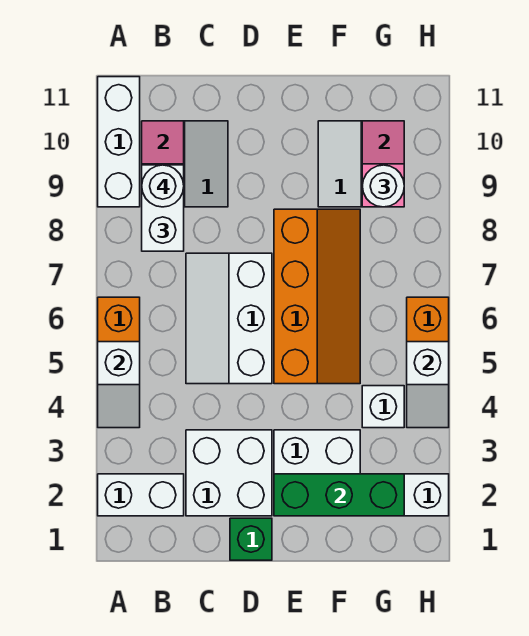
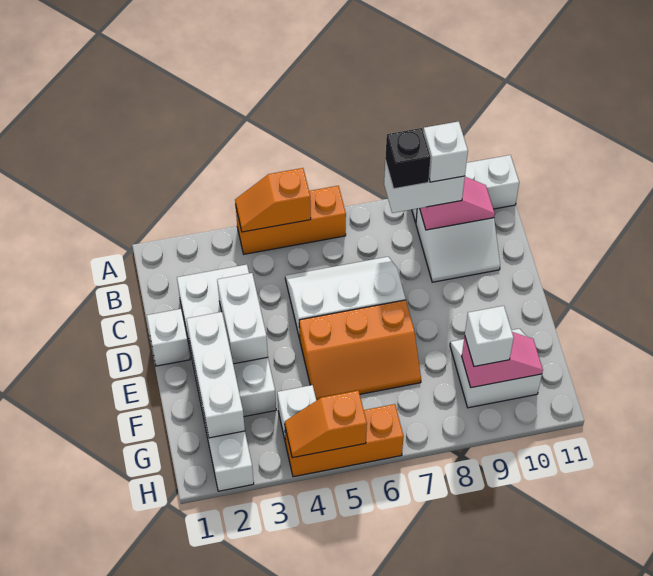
white 1x2 brick [98,474,184,516] -> white 1x2 brick moved to [217,273,268,364]
white 1x2 slope [98,342,140,428] -> orange 1x2 slope [235,168,311,232]
none -> black 1x1 brick [385,128,431,189]
white 1x1 round brick [142,165,184,207] -> white 1x1 brick [423,121,468,182]
green 1x1 brick [230,518,272,560] -> white 1x1 brick [147,309,190,366]
green 1x3 brick [274,474,404,516] -> white 1x3 brick [187,312,245,438]
orange 2x4 slope [274,209,360,384] -> orange 2x3 slope [299,300,421,401]
white 1x1 round brick [362,165,404,207] -> white 1x1 brick [465,306,514,366]
white 1x2 slope [407,342,449,428] -> orange 1x2 slope [284,391,367,458]

